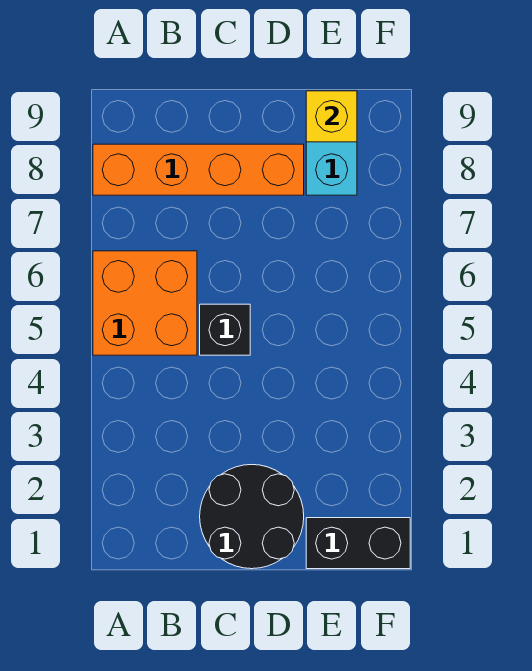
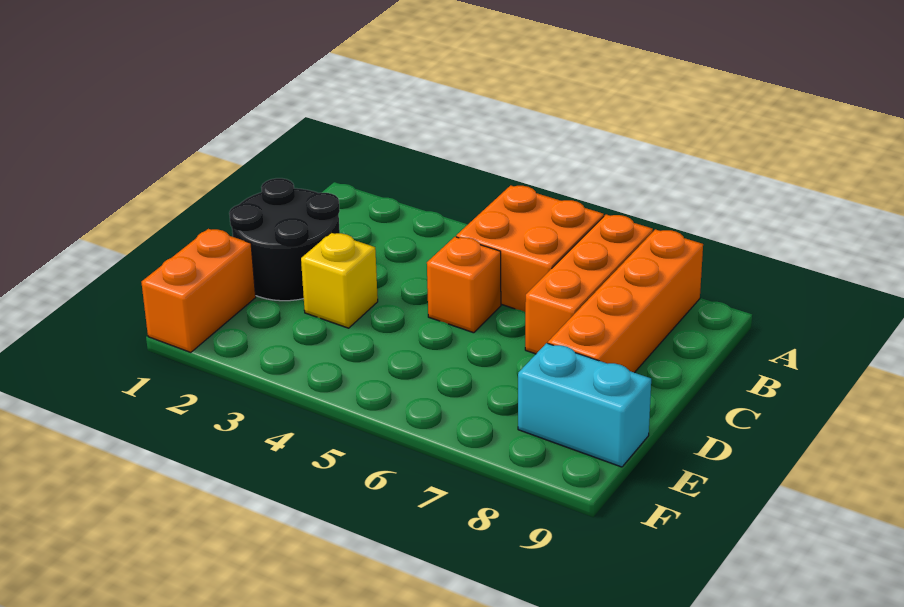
none -> orange 1x3 brick [525,214,653,354]
black 1x1 brick [200,304,250,355] -> orange 1x1 brick [427,237,501,333]
black 1x2 brick [306,518,410,569] -> orange 1x2 brick [141,229,256,352]
yellow 1x1 brick [306,91,357,142] -> yellow 1x1 brick moved to [301,233,378,328]

